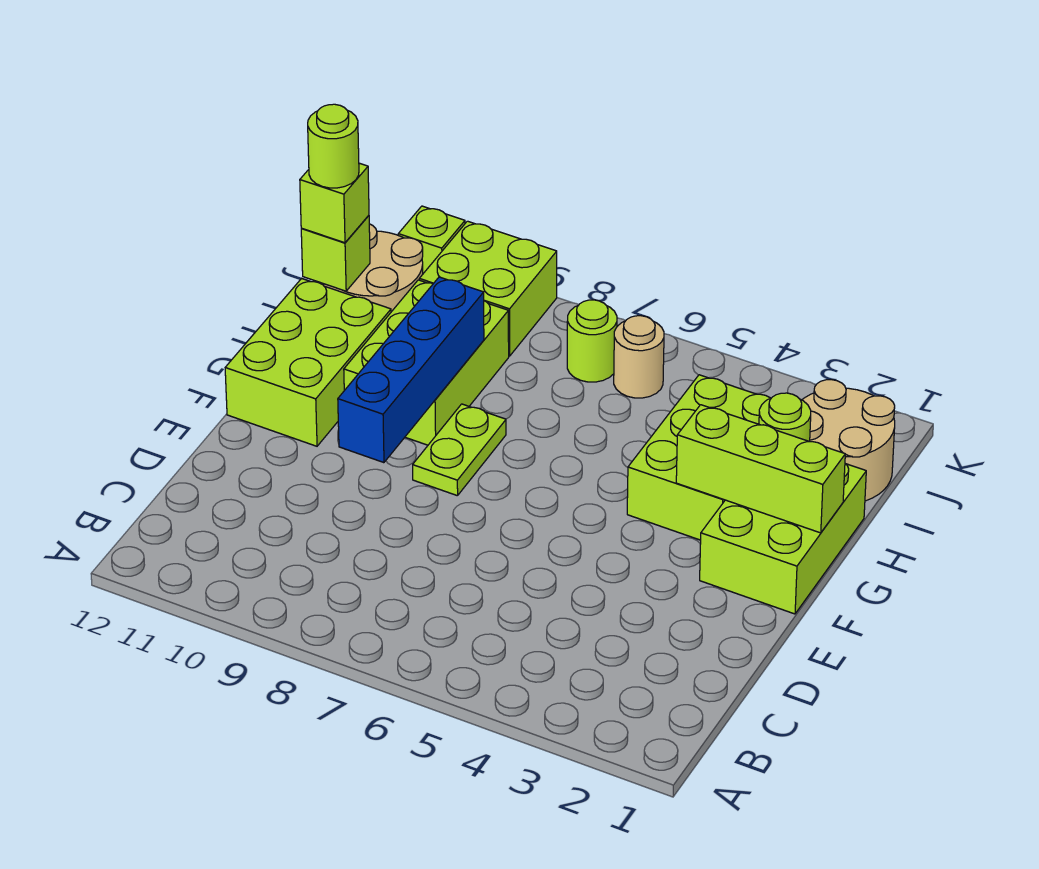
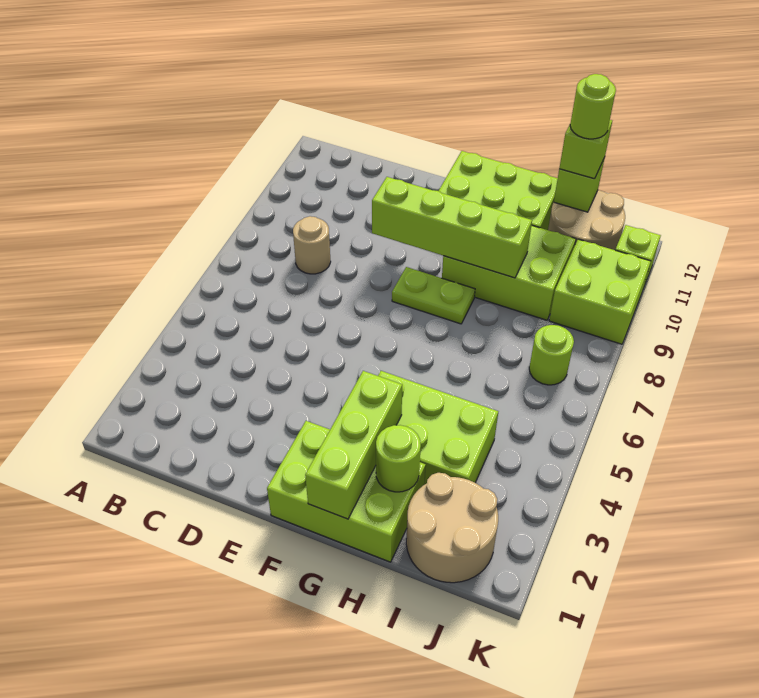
blue 1x4 brick [338,277,484,463] -> lime 1x4 brick [372,177,532,278]
tan 1x1 round brick [614,316,664,398] -> tan 1x1 round brick moved to [293,216,331,274]

